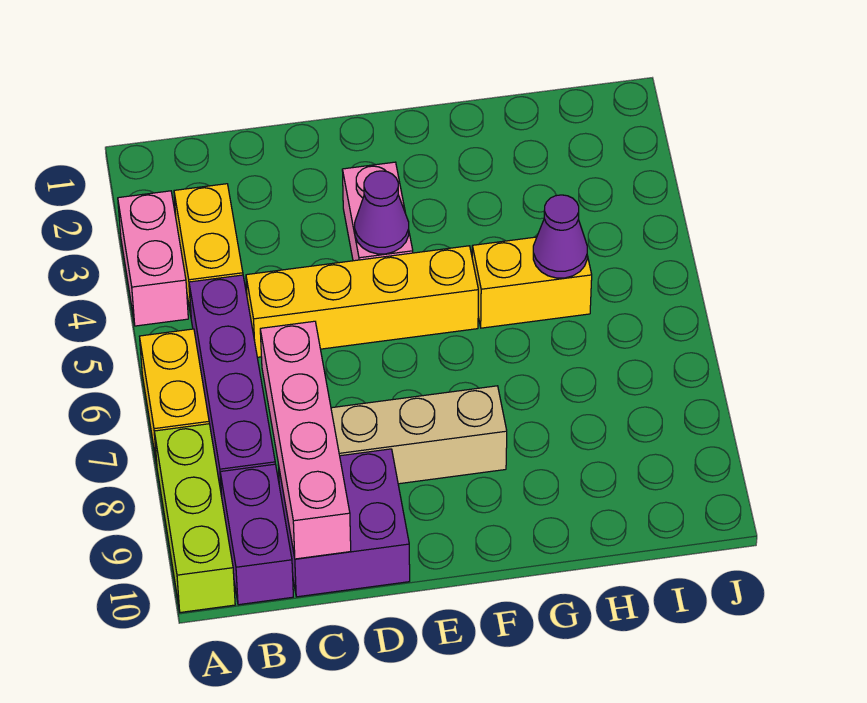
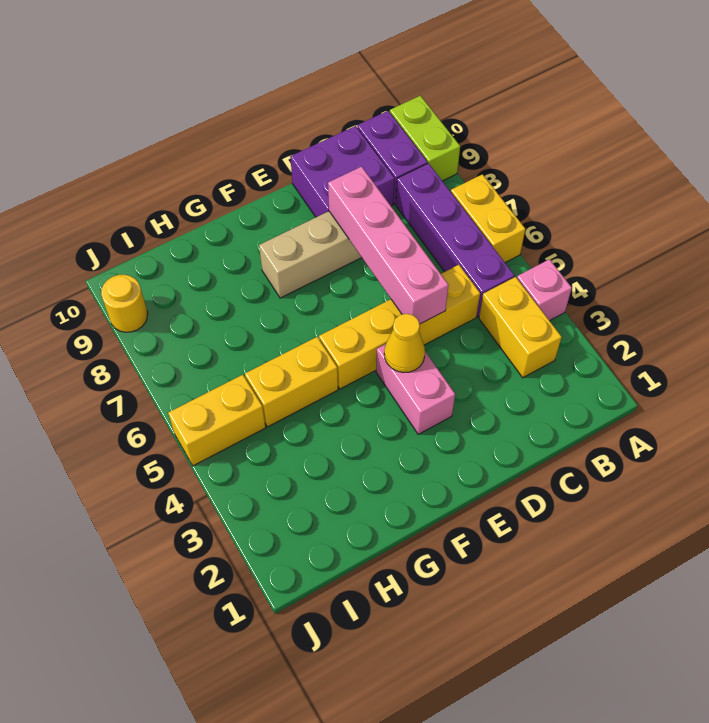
pink 1x2 brick [118,191,188,326] -> pink 1x1 brick [517,259,572,321]
lime 1x3 brick [154,424,235,612] -> lime 1x2 brick [390,96,460,181]
pink 1x4 brick [260,321,351,559] -> pink 1x4 brick moved to [328,167,449,324]
purple 1x1 cone [355,171,409,254] -> yellow 1x1 cone [384,314,425,372]
purple 1x1 cone [533,195,587,278] -> none
none -> yellow 1x2 brick [168,375,266,466]
none -> yellow 1x1 round brick [101,275,148,332]

